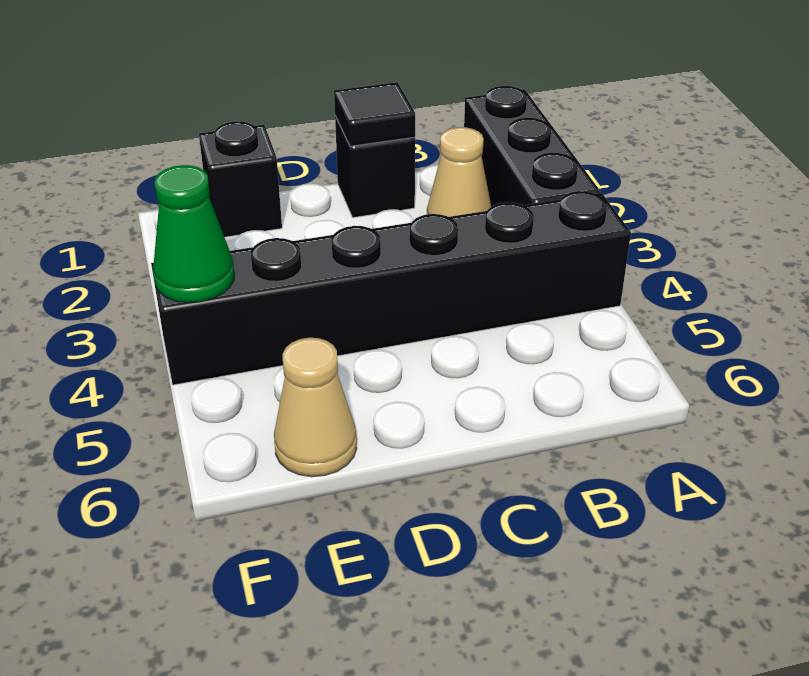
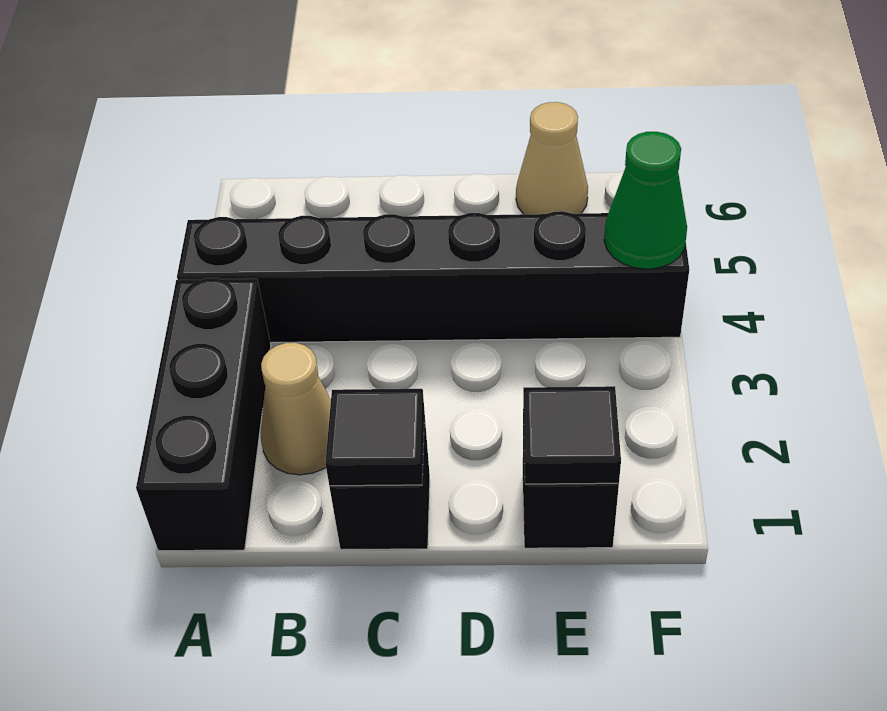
none -> black 1x1 tile [523,386,621,484]

